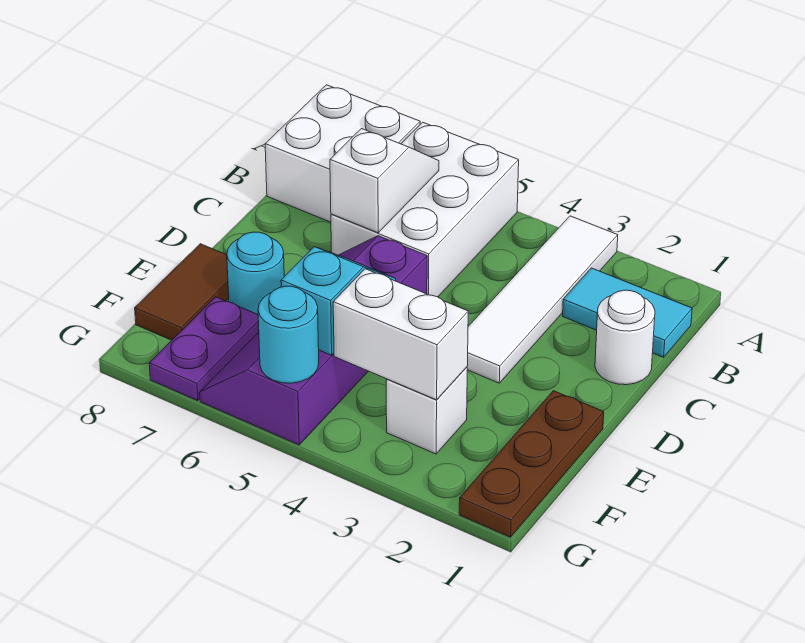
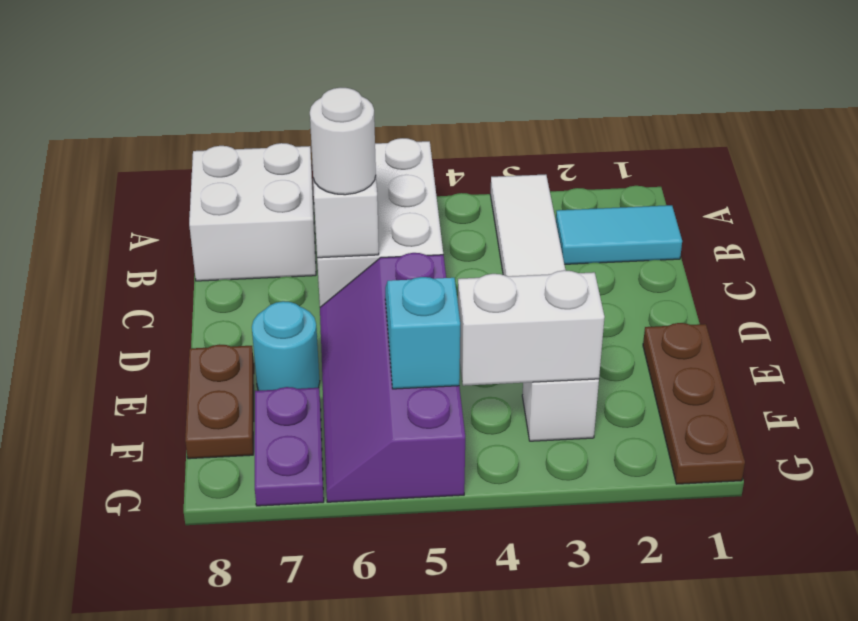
white 1x1 round brick [595,290,655,385] -> white 1x1 round brick moved to [310,88,376,195]
brown 1x2 tile [135,244,229,340] -> brown 1x2 plate [185,344,254,459]
cyan 1x1 round brick [258,286,319,383] -> none

